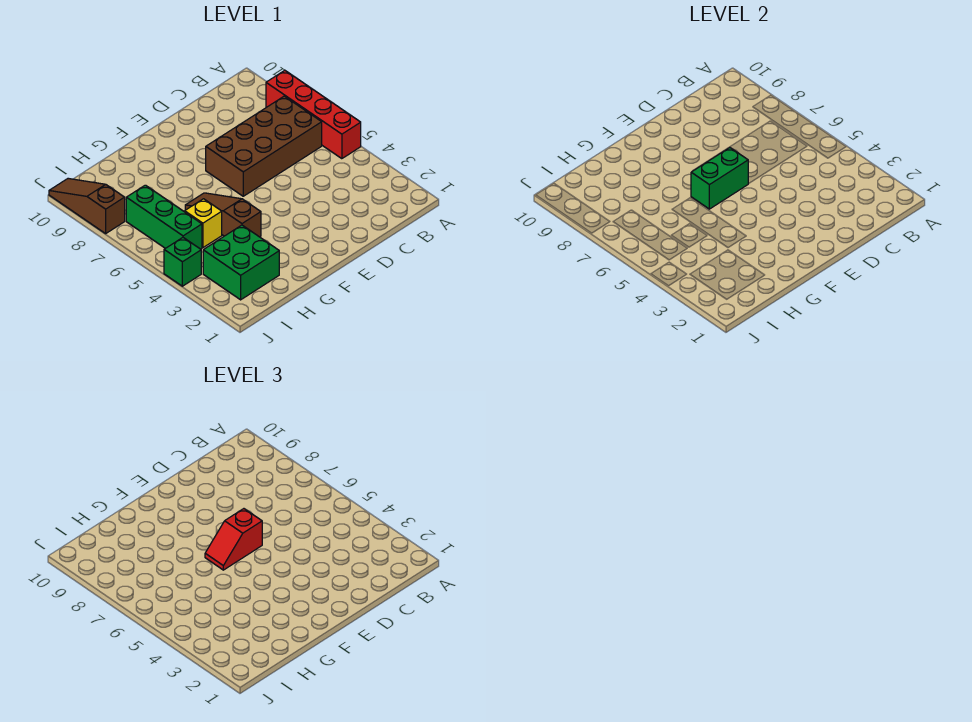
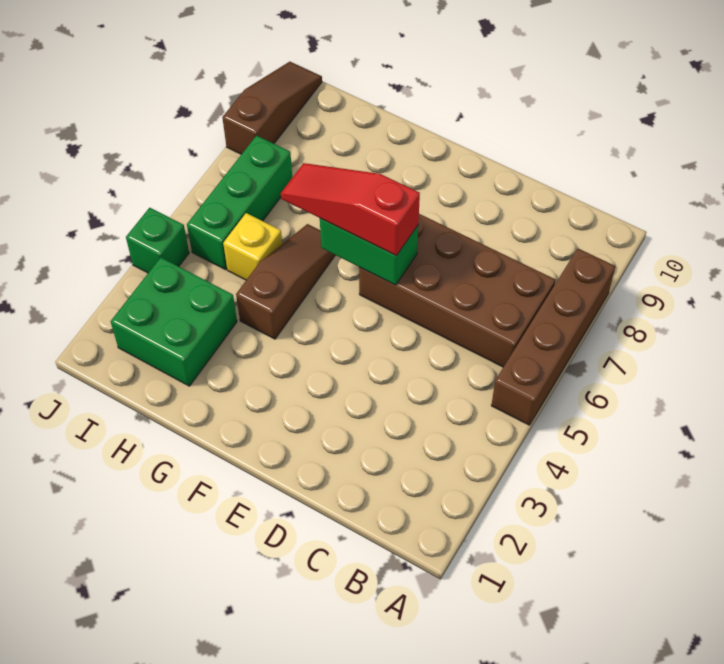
red 1x4 brick [266,70,361,159] -> brown 1x4 brick [491,249,615,425]
red 1x2 slope [205,509,262,570] -> red 1x3 slope [281,163,420,256]

